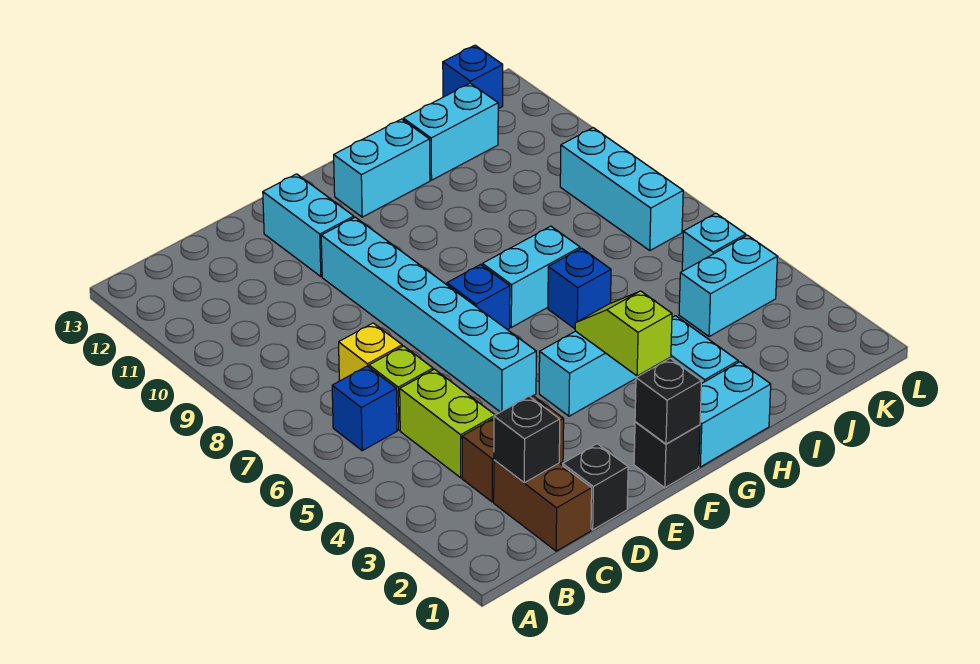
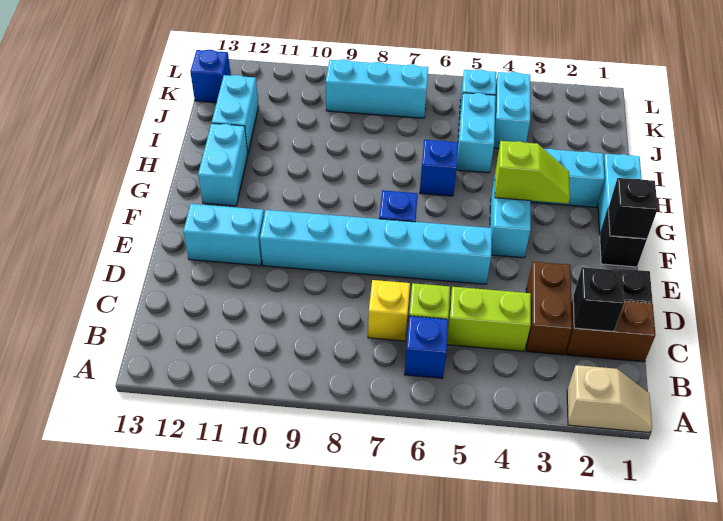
none -> tan 1x2 slope [567,365,652,433]
lime 1x2 slope [575,291,672,376] -> lime 1x2 slope turned to [495,141,570,203]
cyan 1x2 brick [482,226,580,327] -> cyan 1x2 brick moved to [457,93,496,173]

